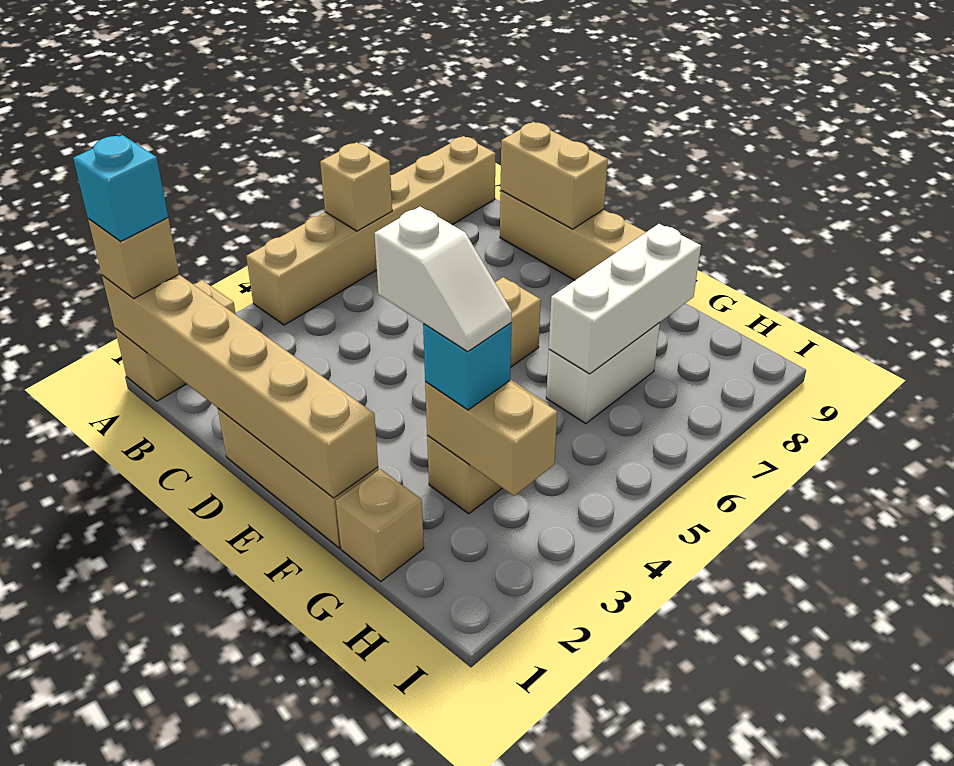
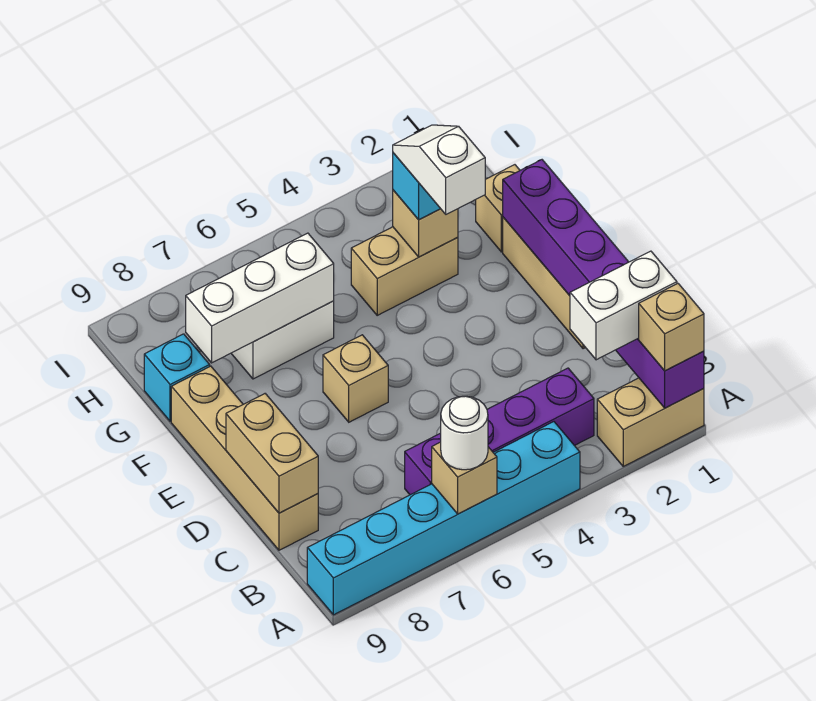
tan 1x6 brick [102,275,378,498] -> purple 1x6 brick [503,160,704,408]
cyan 1x1 brick [73,135,168,242] -> cyan 1x1 brick moved to [144,334,210,421]
tan 1x6 brick [246,136,495,325] -> cyan 1x6 brick [307,422,580,615]
none -> white 1x1 round brick [441,396,488,470]
none -> white 1x2 brick [570,251,677,360]
none -> purple 1x4 brick [405,368,594,495]
tan 1x2 brick [425,381,557,496] -> tan 1x1 brick [393,190,458,257]

